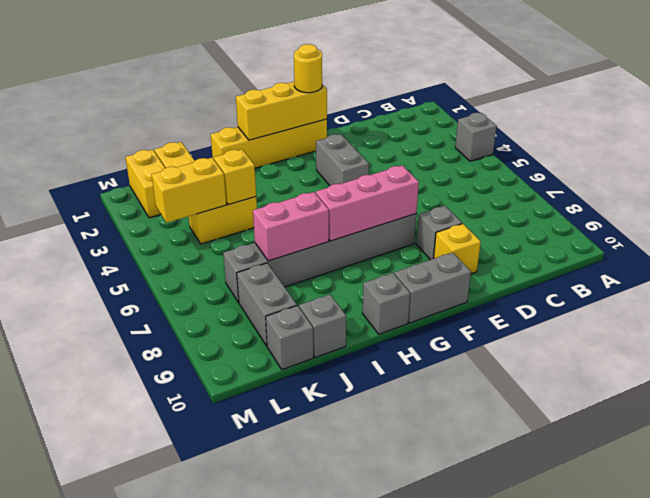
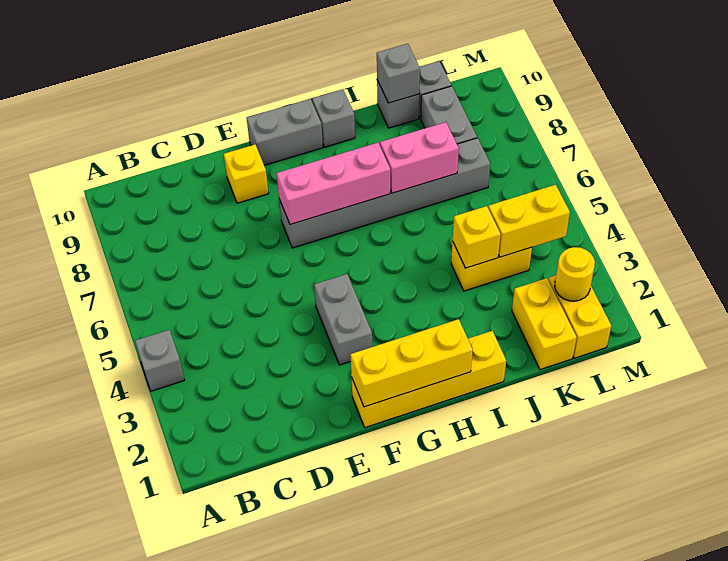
grey 1x1 brick [416,206,462,260] -> grey 1x1 brick moved to [377,44,420,103]
yellow 1x1 round brick [294,44,322,93] -> yellow 1x1 round brick moved to [555,247,595,301]

